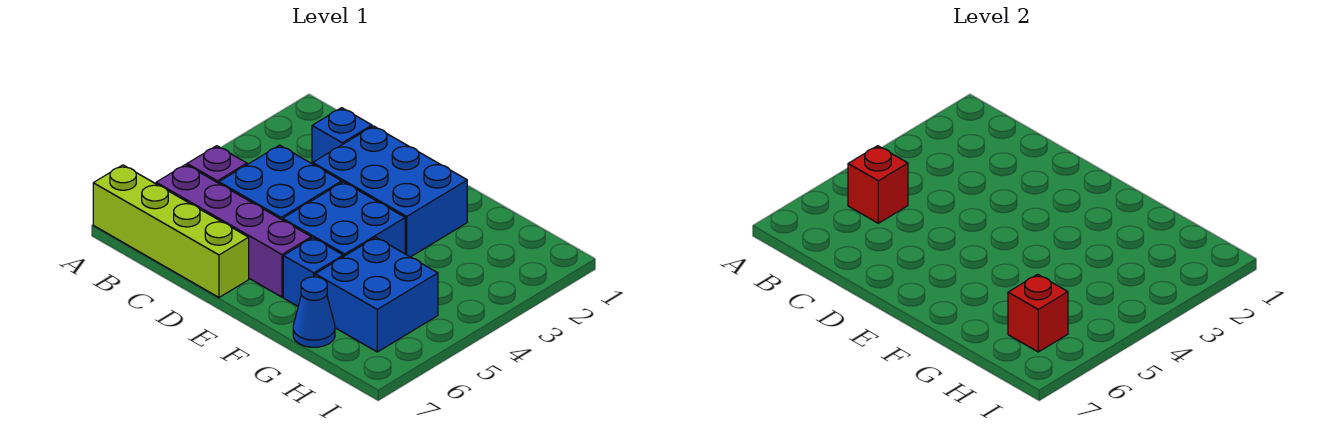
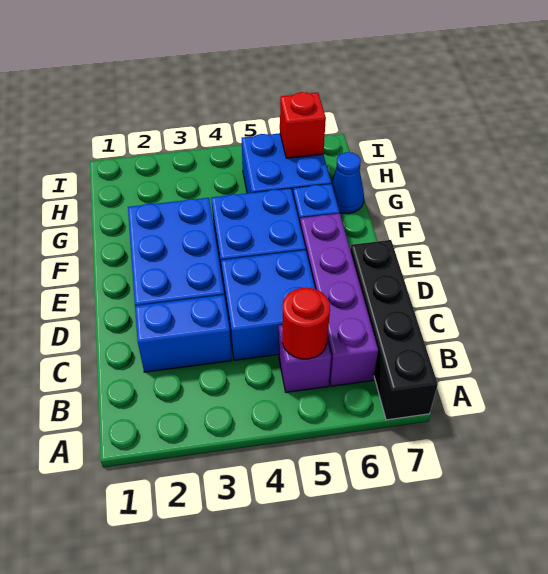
lime 1x4 brick [93,165,249,297] -> black 1x4 brick [350,240,438,420]
red 1x1 brick [848,146,908,223] -> red 1x1 round brick [282,288,330,359]
blue 1x1 brick [312,108,372,164] -> blue 1x2 brick [135,295,232,372]

